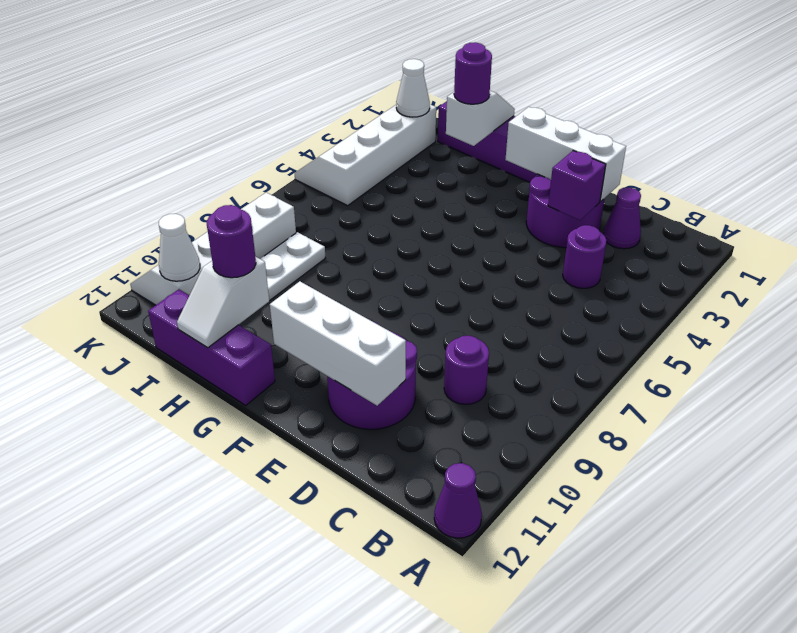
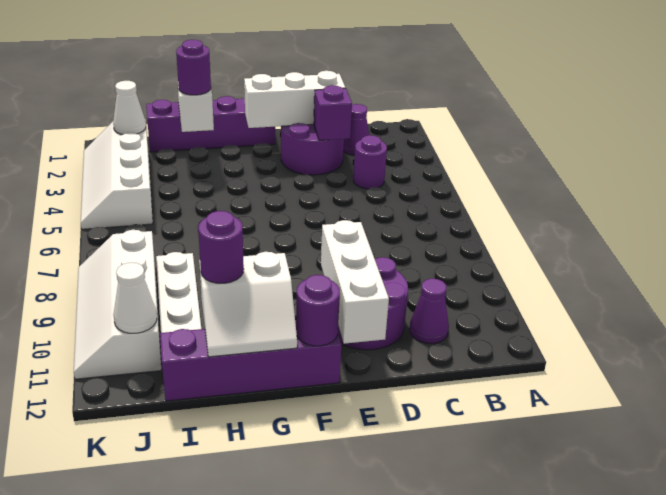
purple 1x1 cone [434,463,482,538] -> purple 1x1 cone moved to [410,279,449,344]
purple 1x1 round brick [444,336,489,404] -> purple 1x1 round brick moved to [296,275,340,346]
white 1x3 brick [270,281,406,406] -> white 1x3 brick turned to [321,220,389,344]
purple 1x3 brick [148,289,275,405] -> purple 1x4 brick [160,320,341,401]
white 1x2 slope [177,257,269,348] -> white 2x2 slope [199,252,297,357]

